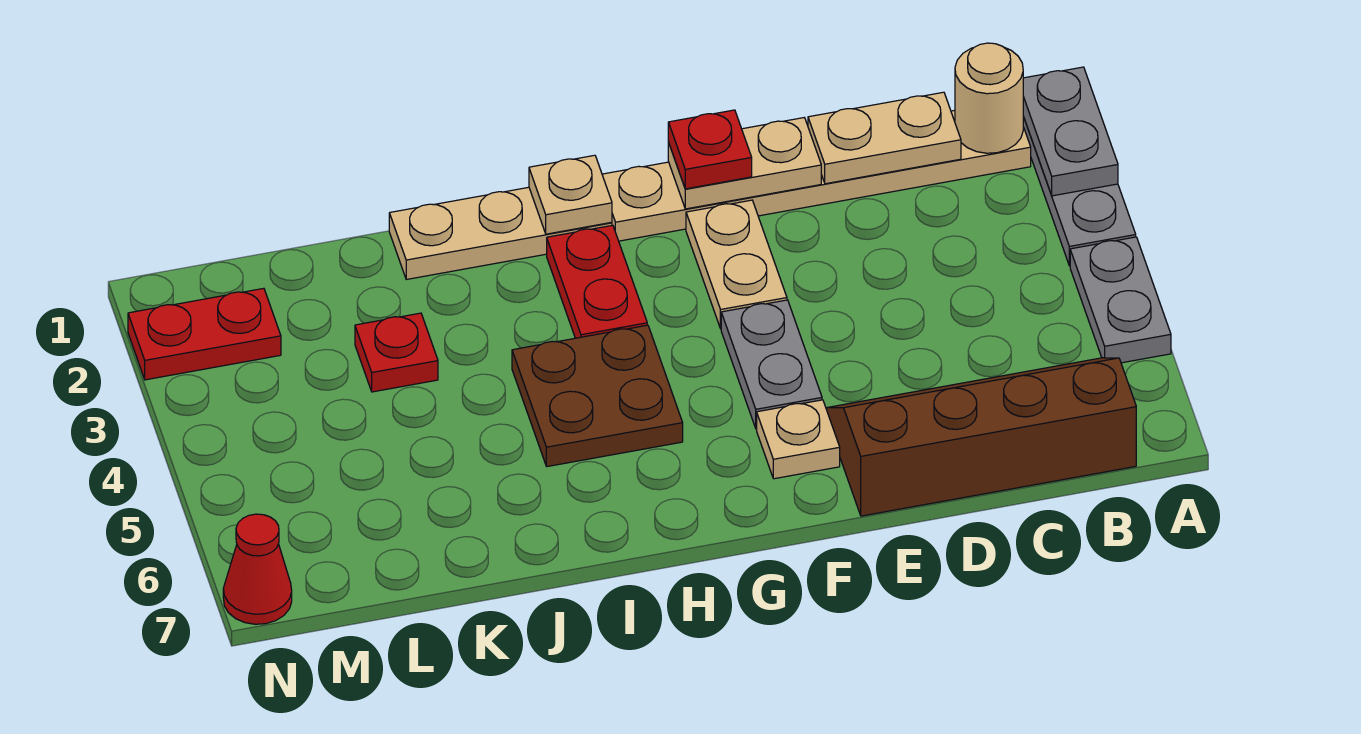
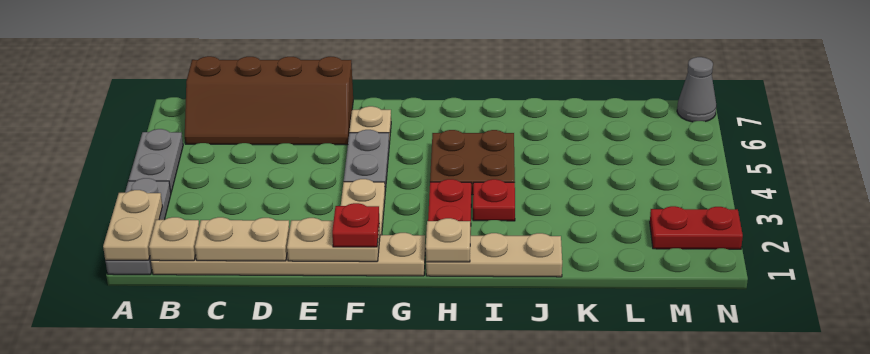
grey 1x2 plate [1023,67,1118,196] -> tan 1x2 plate [103,190,162,260]
tan 1x1 round brick [955,43,1023,153] -> tan 1x1 plate [149,217,199,261]
red 1x1 plate [355,313,438,392] -> red 1x1 plate moved to [473,179,515,221]
red 1x1 cone [223,514,292,624] -> grey 1x1 cone [677,57,716,122]

